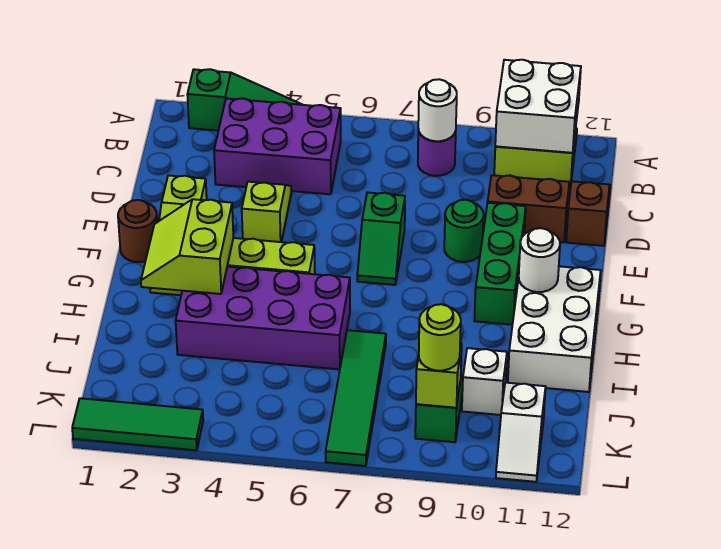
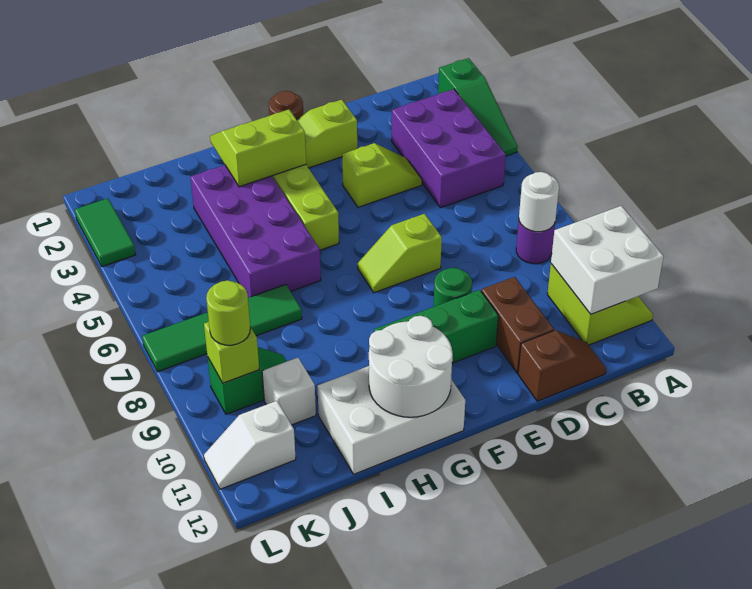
green 1x2 slope [357,192,405,285] -> lime 1x2 slope [358,214,442,293]
white 1x1 round brick [519,228,560,292] -> white 2x2 round brick [369,316,453,417]
green 1x3 tile [72,398,203,450] -> green 1x2 tile [75,198,136,267]

